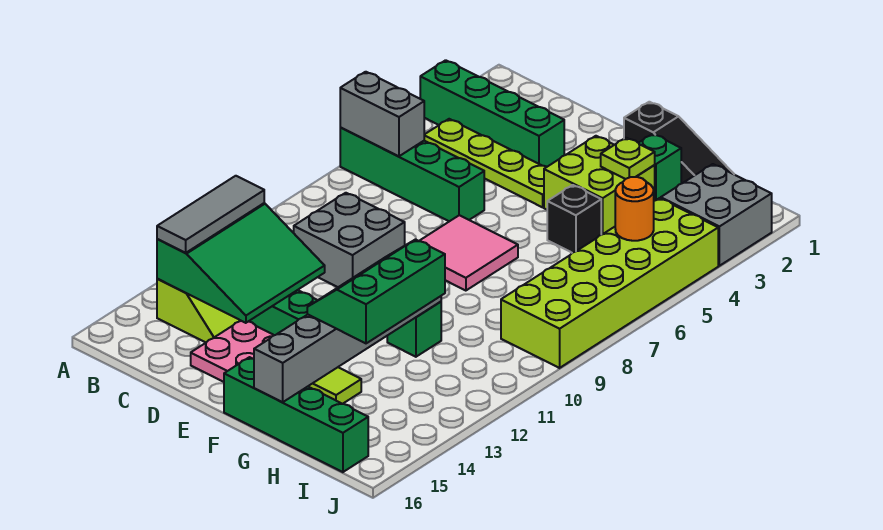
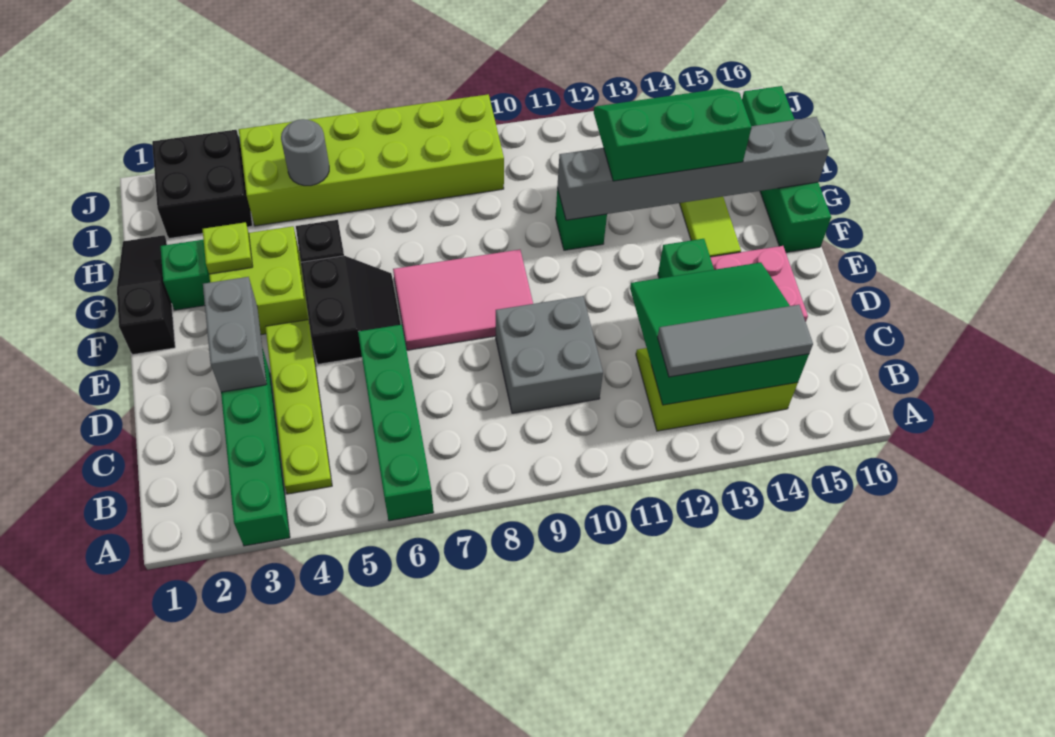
grey 1x2 brick [340,72,424,156] -> grey 1x2 brick moved to [203,277,267,392]
none -> black 2x2 slope [301,256,401,364]
pink 2x2 tile [420,215,518,291] -> pink 2x3 tile [393,250,533,350]
green 2x3 slope [307,240,445,343] -> green 2x3 slope turned to [594,89,752,181]
grey 2x2 brick [661,164,772,266] -> black 2x2 brick [152,130,252,239]
orange 1x1 round brick [615,177,654,241] -> grey 1x1 round brick [281,119,329,186]

